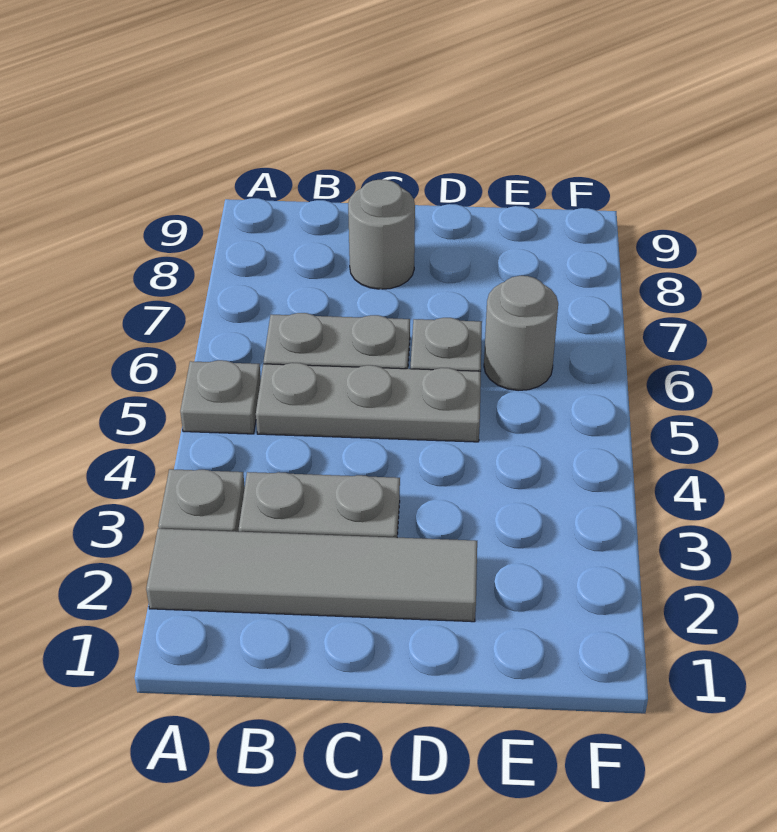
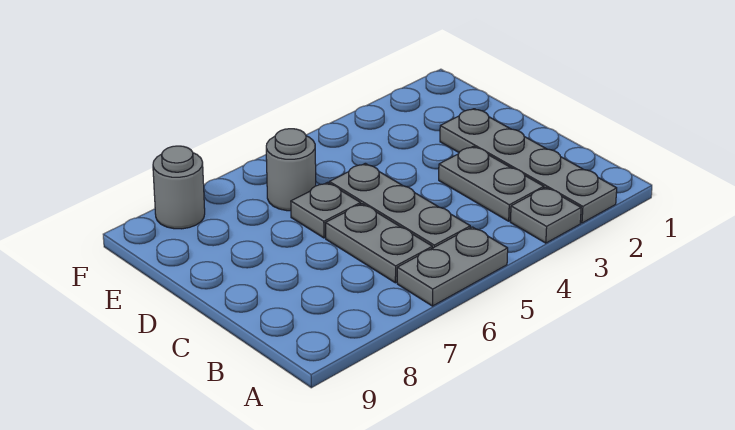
grey 1x4 tile [146,529,477,622] -> grey 1x4 plate [440,109,617,223]
grey 1x1 plate [180,360,261,434] -> grey 1x2 plate [397,227,508,306]
grey 1x1 round brick [348,180,415,289] -> grey 1x1 round brick moved to [153,146,205,229]

